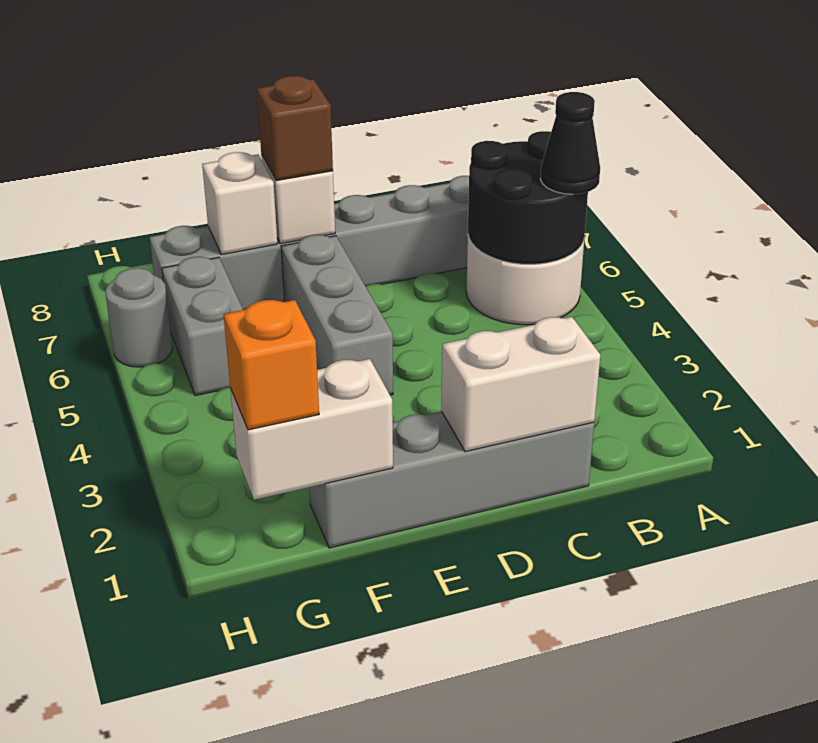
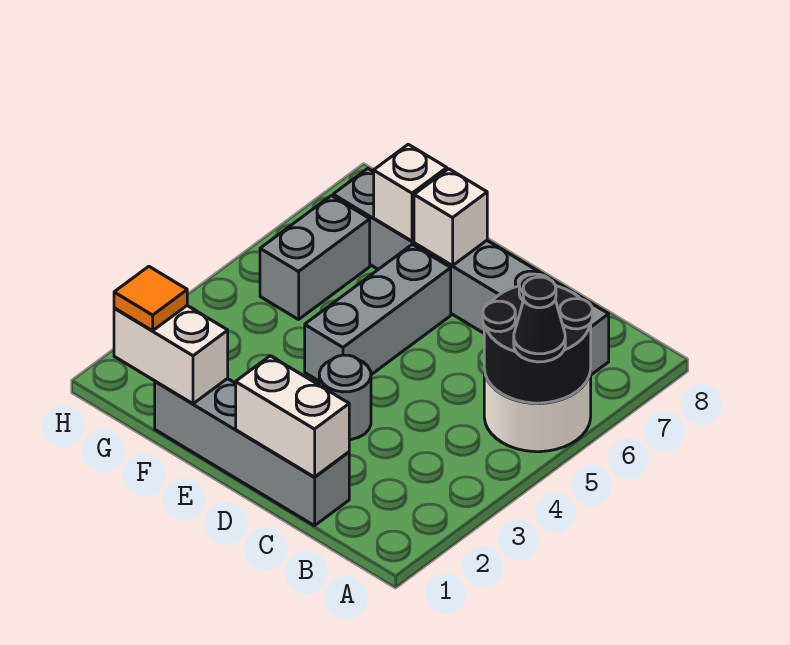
brown 1x1 brick [257,76,333,181] -> none
orange 1x1 brick [224,300,319,430] -> orange 1x1 tile [114,266,187,331]
grey 1x1 round brick [105,268,173,367] -> grey 1x1 round brick moved to [319,355,371,440]

